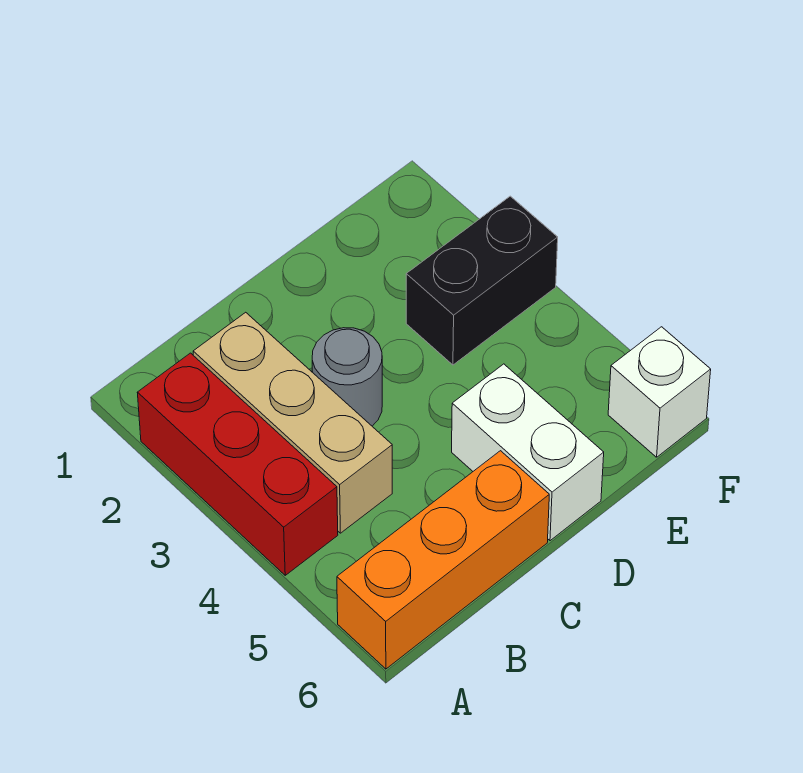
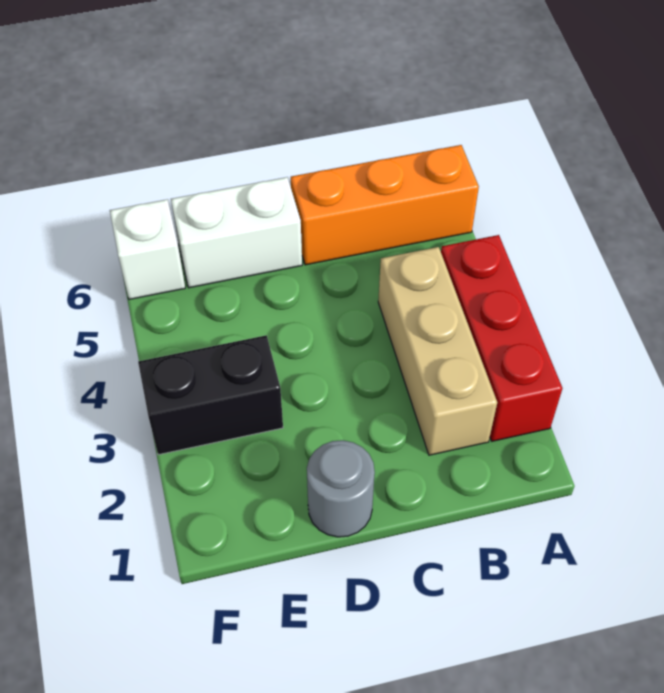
grey 1x1 round brick [312,328,382,426] -> grey 1x1 round brick moved to [307,440,375,537]
white 1x2 brick [452,364,604,541] -> white 1x2 brick turned to [171,177,302,288]

